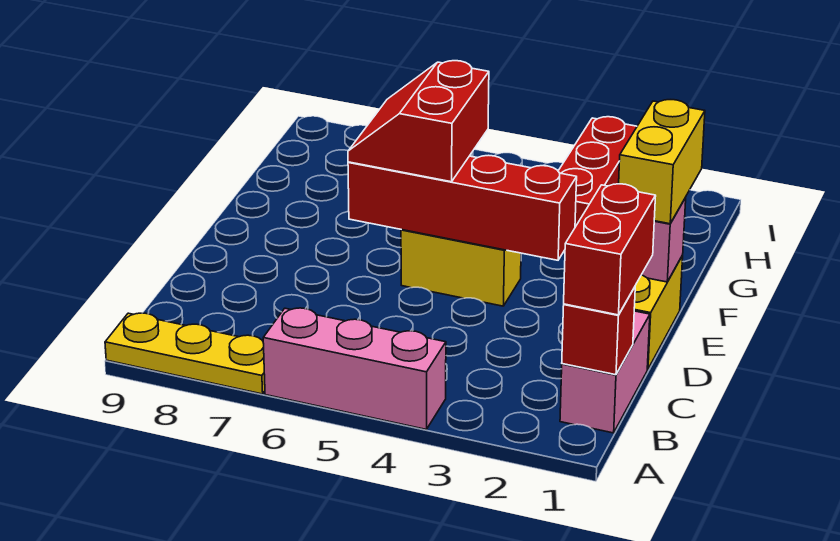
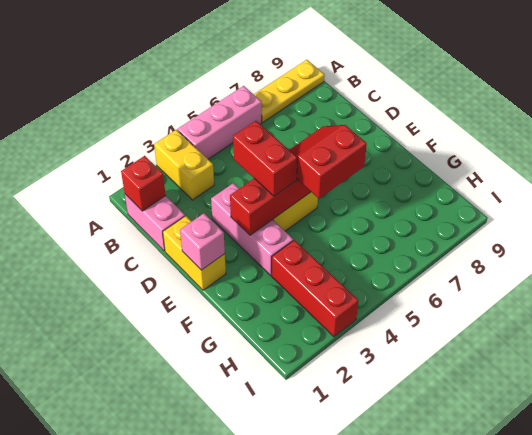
red 1x2 brick [564,184,656,315] -> red 1x2 brick moved to [233,121,297,196]
none -> pink 1x3 brick [211,183,293,275]
yellow 1x2 brick [619,100,705,224] -> yellow 1x2 brick moved to [154,130,214,200]
red 2x2 slope [348,61,489,182] -> red 2x2 slope turned to [290,125,367,199]

